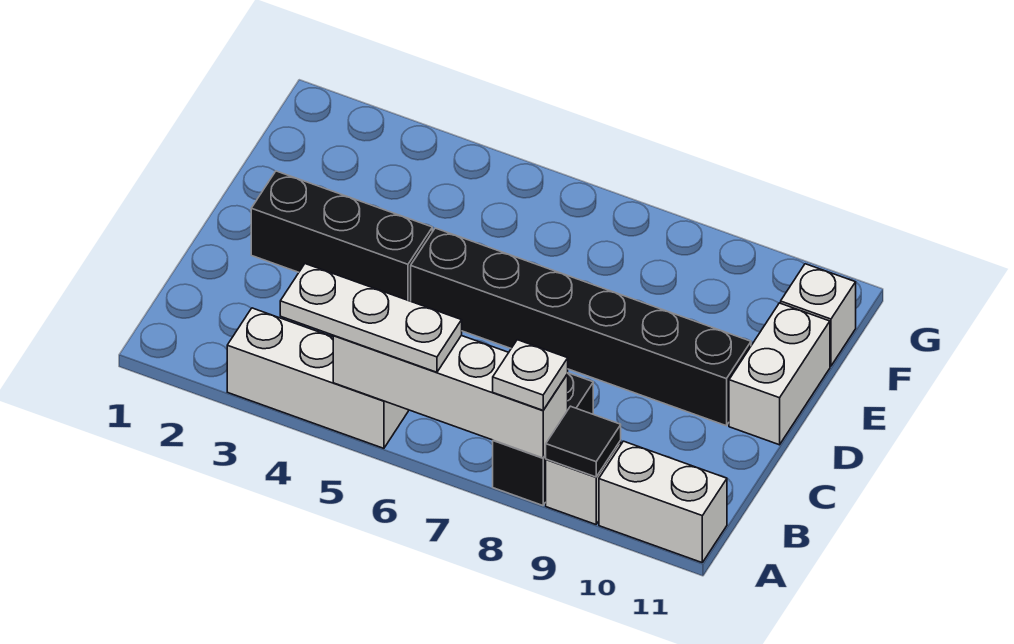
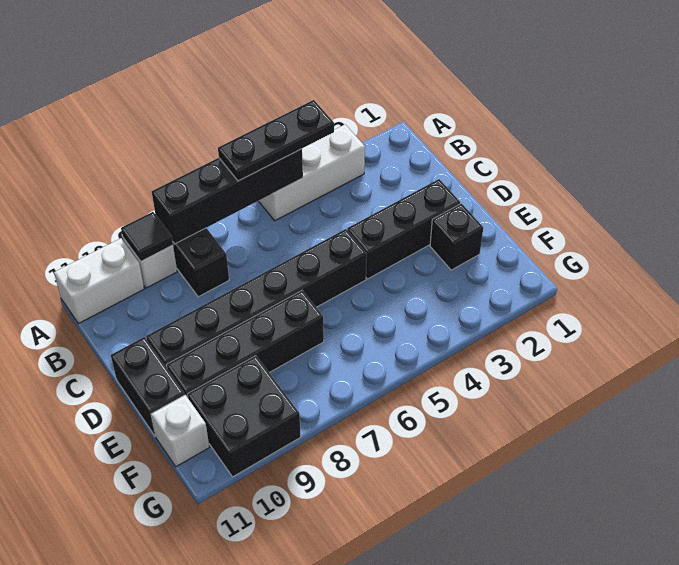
white 1x3 plate [280,264,462,372] -> black 1x3 plate [218,100,334,181]
white 1x4 brick [333,336,568,458] -> black 1x4 brick [152,149,303,244]
white 1x1 plate [493,340,568,410] -> none
white 1x2 brick [729,303,830,445] -> black 1x2 brick [111,337,185,437]
none -> black 1x1 brick [430,204,483,270]
none -> black 1x4 brick [167,290,324,397]
none -> black 2x2 brick [187,356,301,477]

